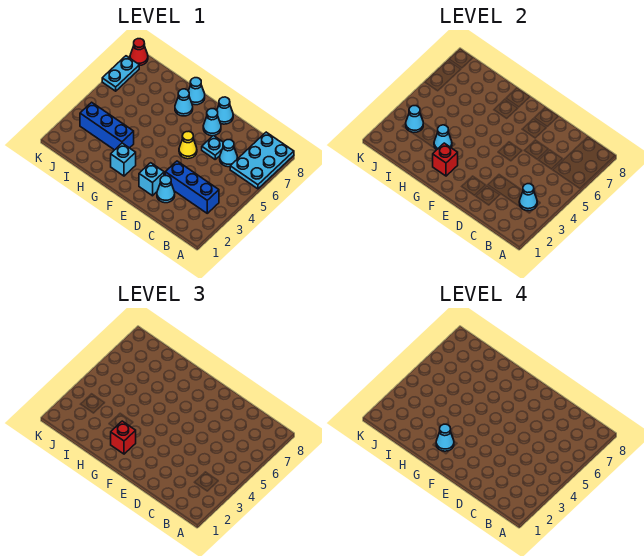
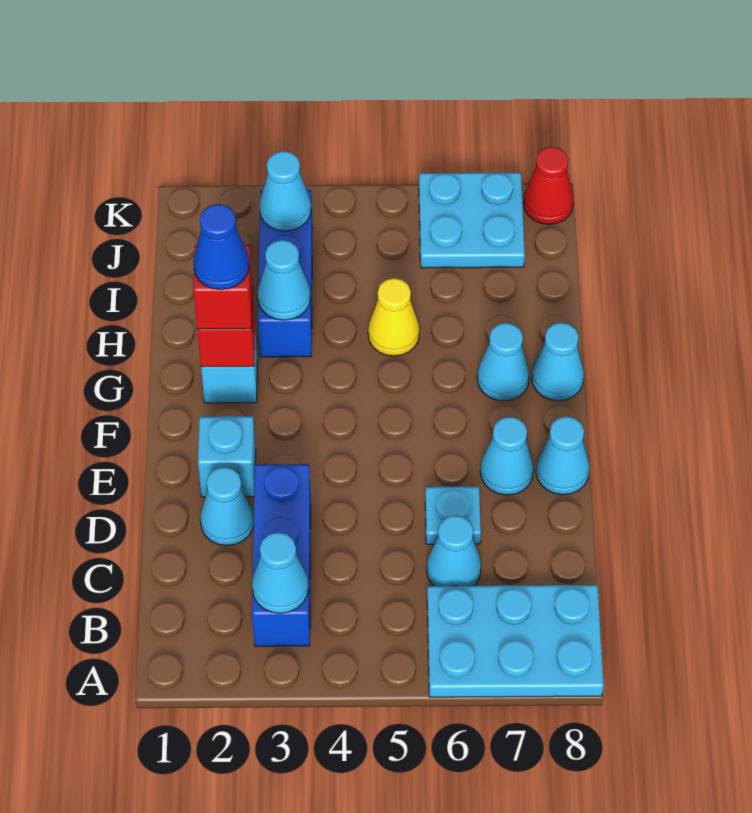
yellow 1x1 cone [179,131,197,159] -> yellow 1x1 cone moved to [368,278,419,356]
cyan 1x1 cone [436,424,454,451] -> blue 1x1 cone [193,204,249,290]
cyan 1x2 plate [102,56,139,91] -> cyan 2x2 plate [419,172,525,268]

